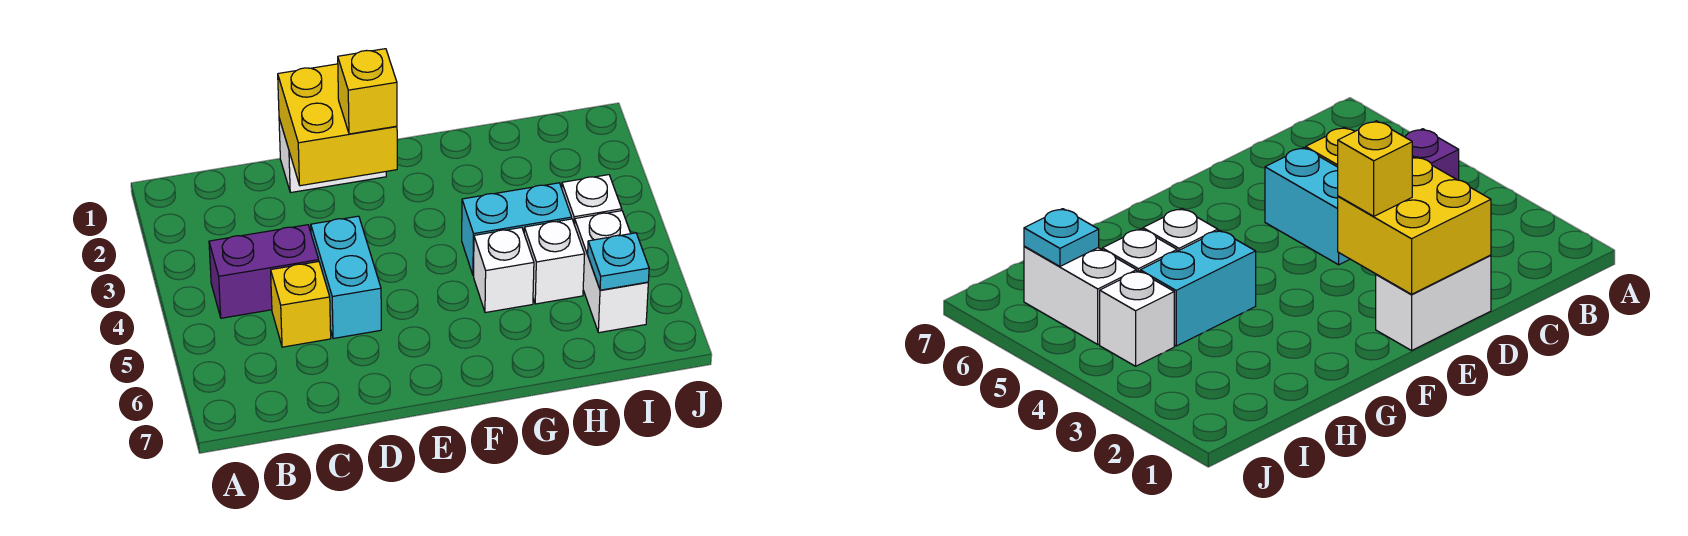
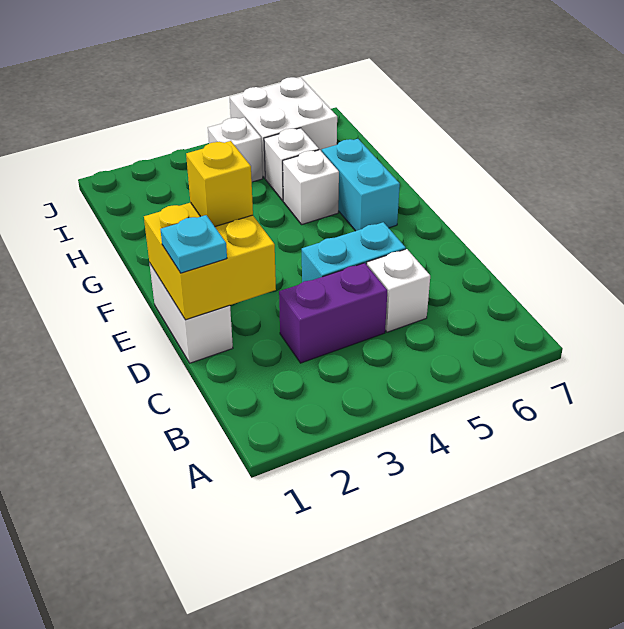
purple 1x2 brick [209,225,319,318] -> purple 1x2 brick turned to [279,263,387,363]
yellow 1x1 brick [271,262,331,347] -> white 1x1 brick [367,249,430,332]
cyan 1x2 brick [462,183,572,276] -> cyan 1x2 brick moved to [322,139,400,231]
white 1x2 brick [574,211,648,333] -> white 2x2 brick [230,77,337,178]
cyan 1x1 plate [588,233,649,290] -> cyan 1x1 plate moved to [160,215,227,273]

